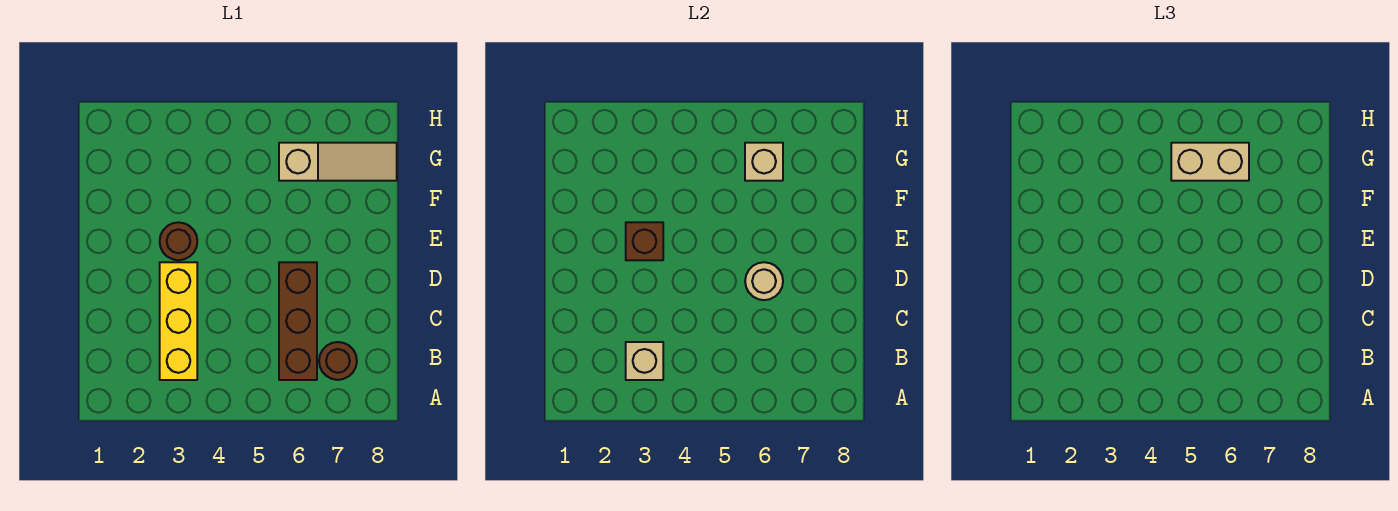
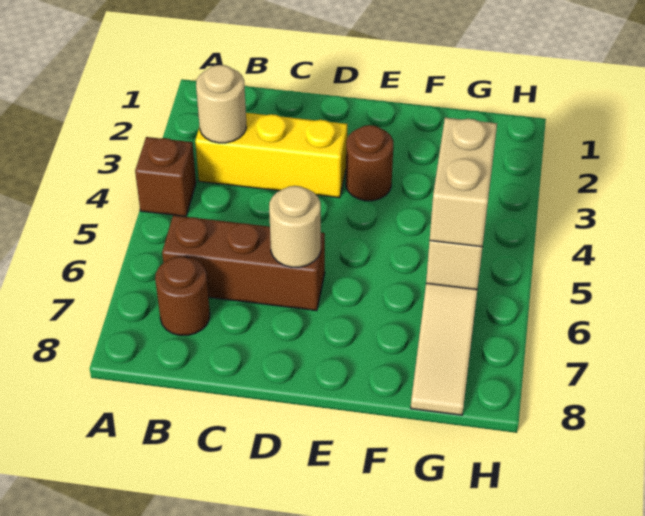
tan 1x1 brick [626,342,663,380] -> tan 1x1 round brick [196,65,246,143]
brown 1x1 brick [626,222,663,260] -> brown 1x1 brick moved to [135,137,196,217]

